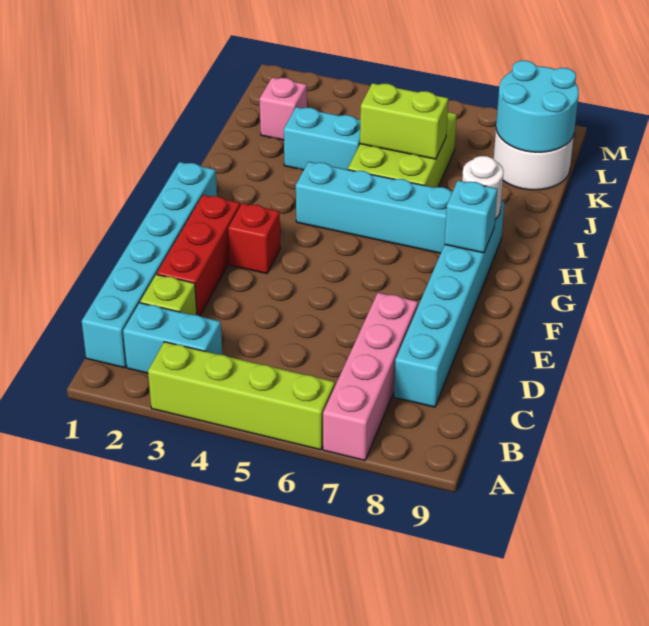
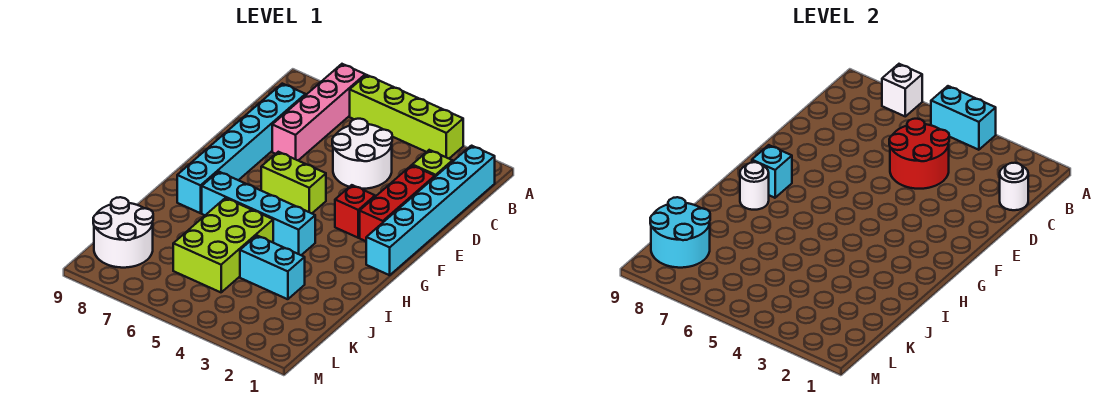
none -> white 1x1 brick [882,64,922,116]
cyan 1x2 brick [123,303,222,373] -> cyan 1x2 brick moved to [931,86,996,150]
none -> white 1x1 round brick [1000,163,1028,210]
none -> white 2x2 round brick [332,119,392,189]
none -> red 2x2 round brick [889,119,949,189]
lime 1x2 brick [360,83,448,159] -> lime 1x2 brick moved to [261,152,326,213]
pink 1x1 brick [260,78,307,140] -> none

